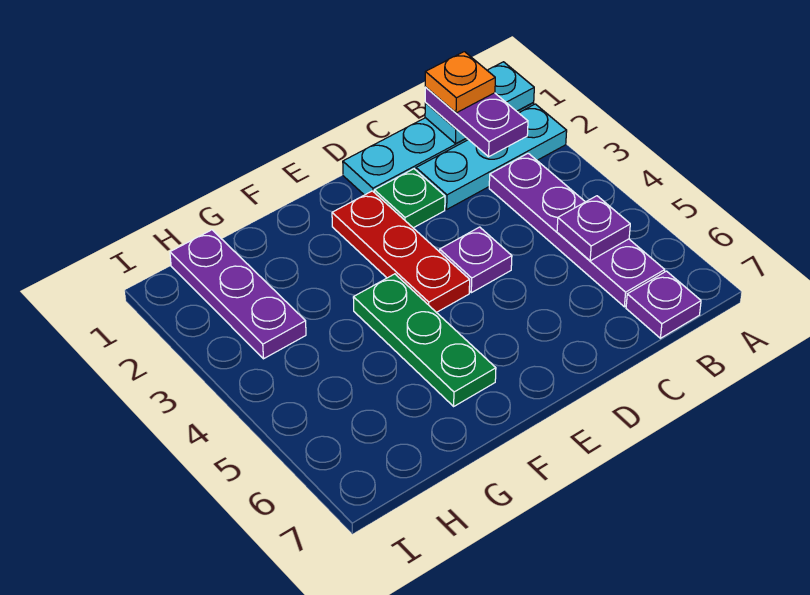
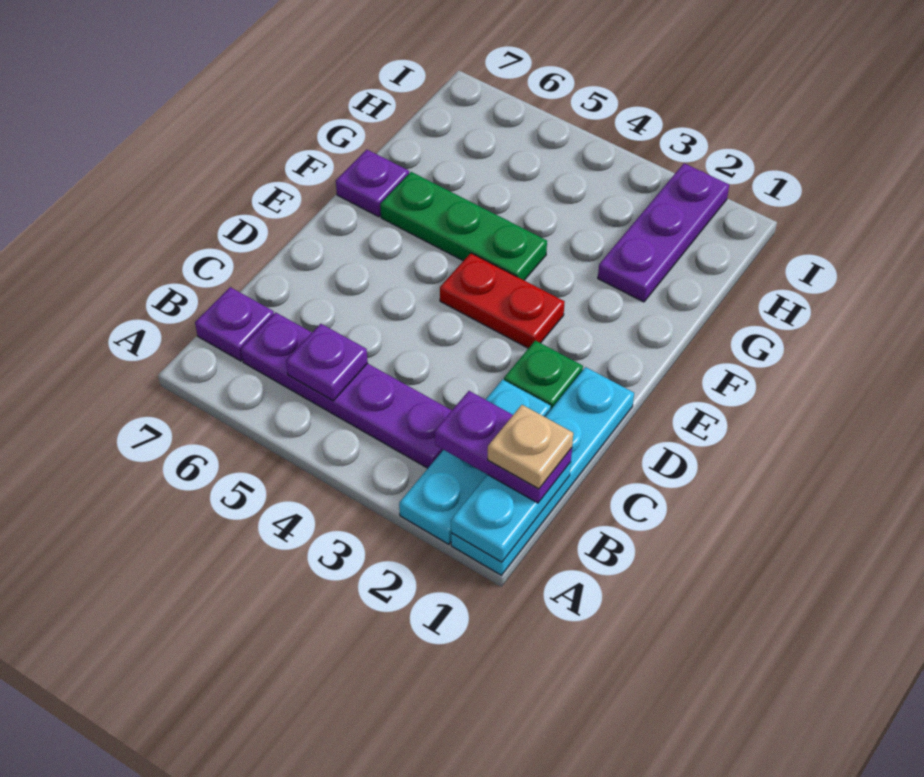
orange 1x1 plate [425,52,495,113] -> tan 1x1 plate [488,405,573,489]
purple 1x1 plate [440,227,512,293] -> purple 1x1 plate moved to [336,150,409,217]
red 1x3 plate [332,191,470,313] -> red 1x2 plate [440,253,565,348]
purple 1x3 plate [170,230,306,359] -> purple 1x3 plate turned to [598,163,729,302]

